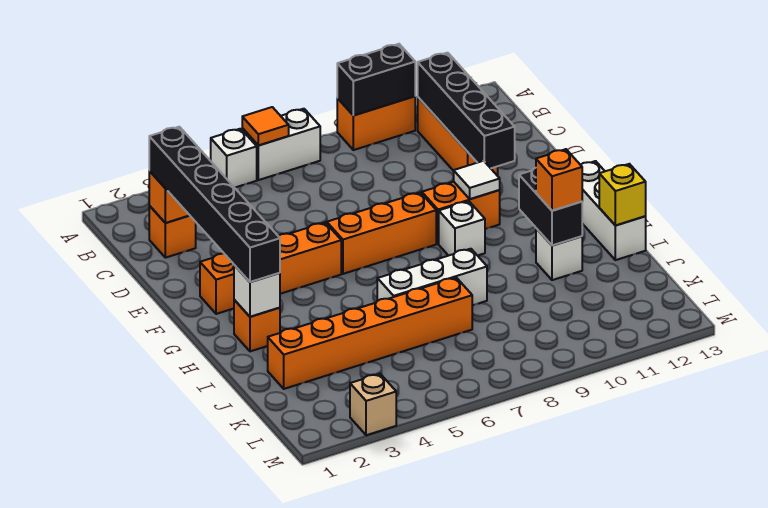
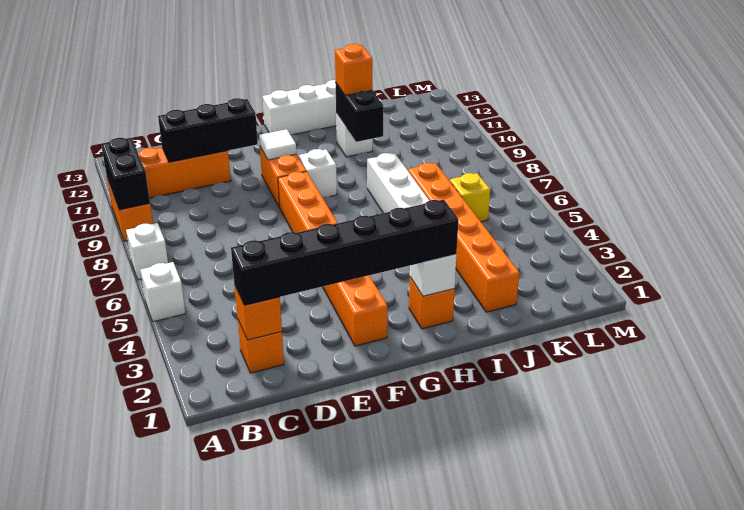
white 1x2 brick [242,109,320,180] -> white 1x1 brick [126,223,168,280]
orange 1x1 tile [242,107,289,145] -> none
black 1x4 brick [418,53,515,168] -> black 1x3 brick [158,98,258,162]
black 1x2 brick [519,168,582,246] -> black 1x2 brick turned to [335,82,383,142]
yellow 1x1 brick [599,164,646,226] -> yellow 1x1 brick moved to [450,173,490,222]
tan 1x1 brick [350,374,396,435] -> none

